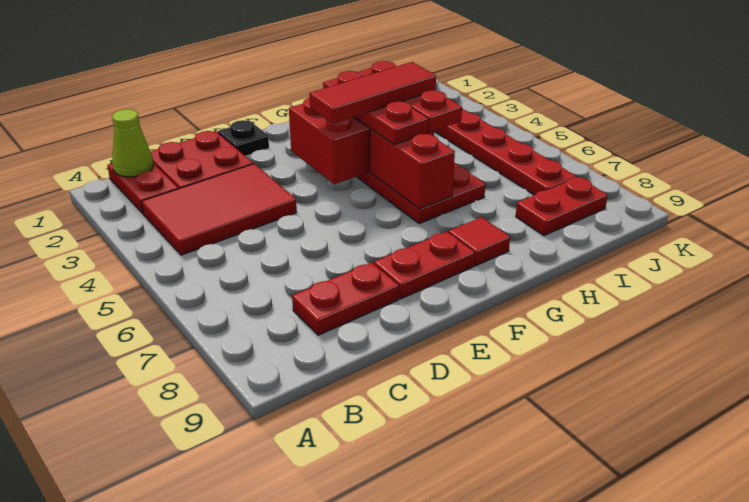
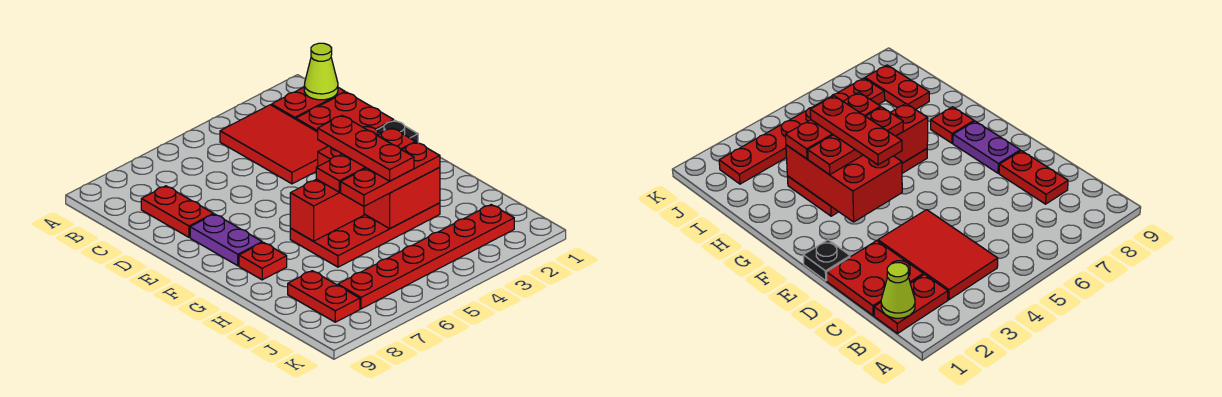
red 1x2 plate [374,232,475,299] -> purple 1x2 plate [190,214,262,266]
red 1x3 tile [309,62,436,124] -> red 1x3 plate [318,116,414,181]
red 1x1 tile [448,217,510,266] -> red 1x1 plate [239,242,287,280]

